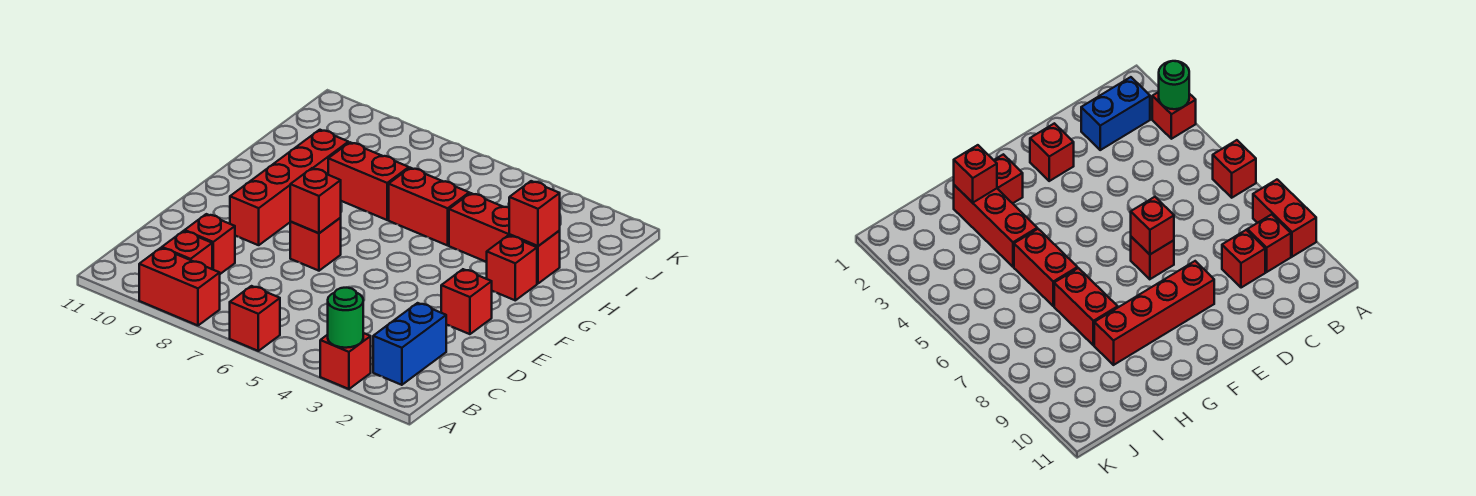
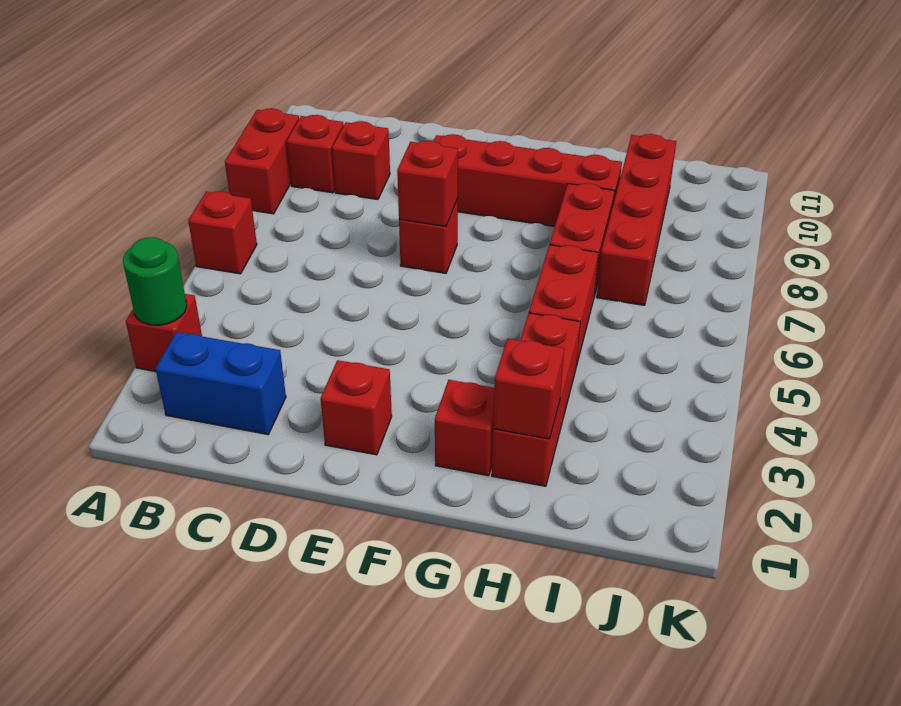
none -> red 1x4 brick [597,134,676,305]

